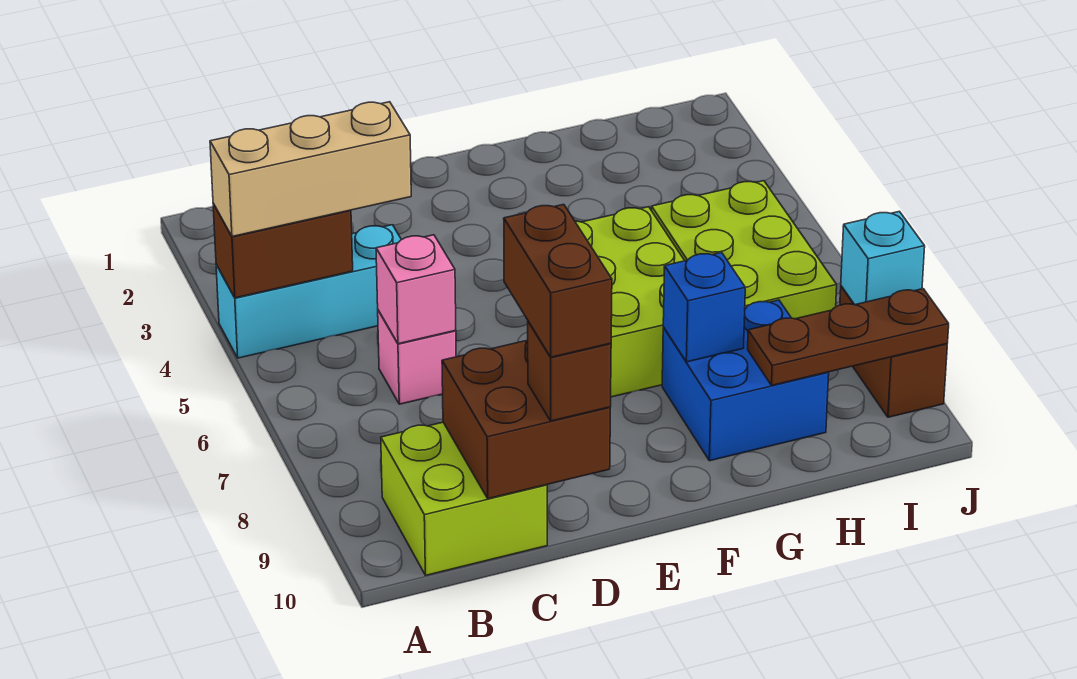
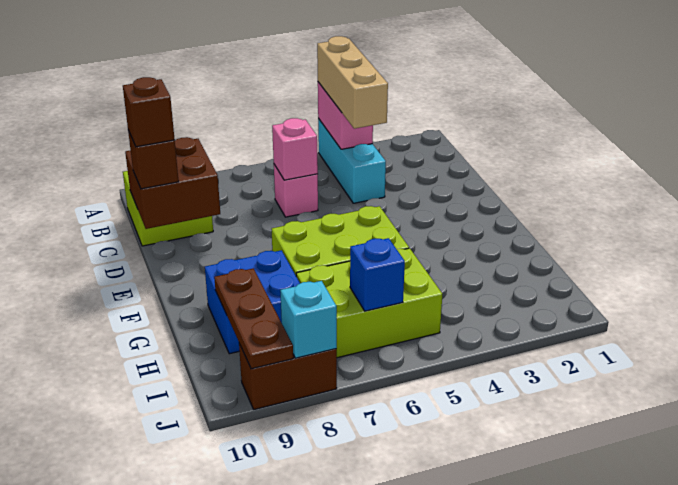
brown 1x2 brick [213,204,353,298] -> pink 1x2 brick [318,82,373,149]
brown 1x2 brick [504,204,612,357] -> brown 1x1 brick [123,77,175,147]
blue 1x1 brick [663,253,745,362] -> blue 1x1 brick moved to [350,238,405,311]

